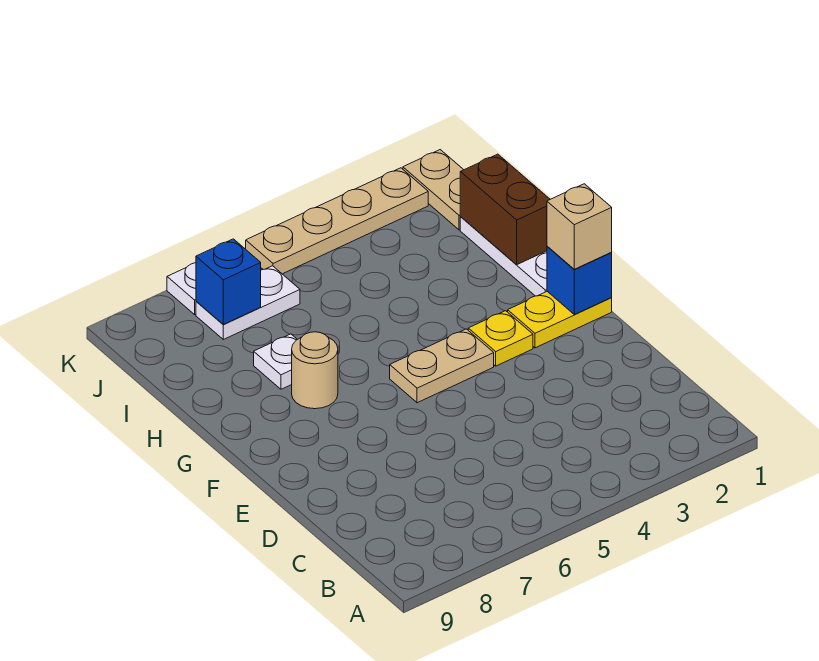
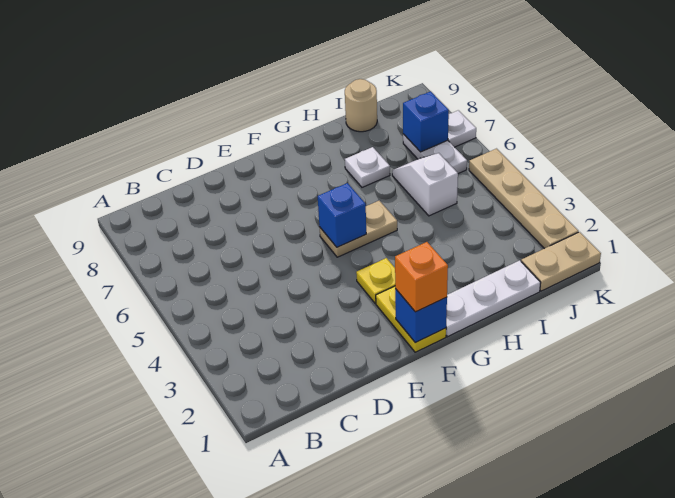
tan 1x1 brick [547,184,612,269] -> orange 1x1 brick [395,242,448,312]
tan 1x2 plate [390,329,494,403] -> tan 1x2 plate turned to [320,201,397,257]
none -> blue 1x1 brick [318,183,366,247]
tan 1x1 round brick [292,332,338,409] -> tan 1x1 round brick moved to [345,79,377,132]
brown 1x2 brick [460,154,550,264] -> none
none -> white 1x2 slope [392,153,458,216]

